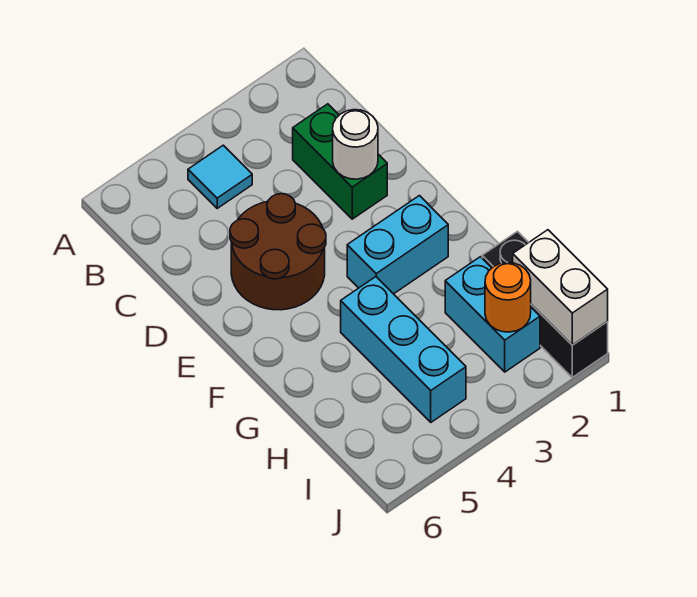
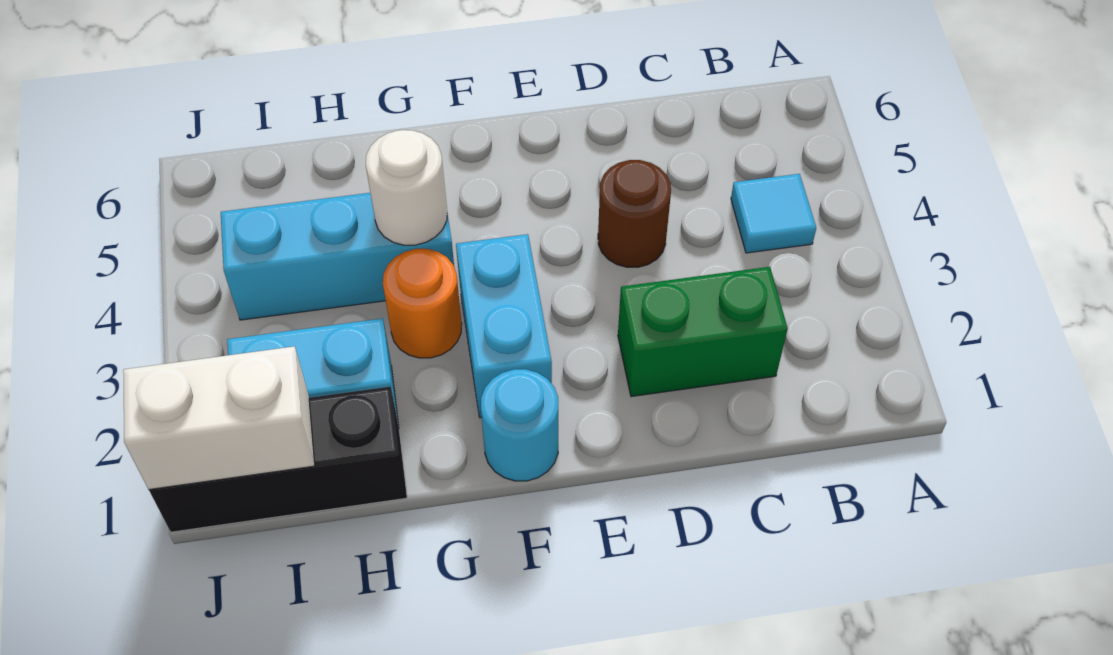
white 1x1 round brick [333,110,378,179] -> white 1x1 round brick moved to [366,130,447,245]
brown 2x2 round brick [230,194,326,310] -> brown 1x1 round brick [598,160,671,267]
none -> cyan 1x1 round brick [481,369,558,481]
orange 1x1 round brick [485,262,531,332] -> orange 1x1 round brick moved to [383,249,462,358]

